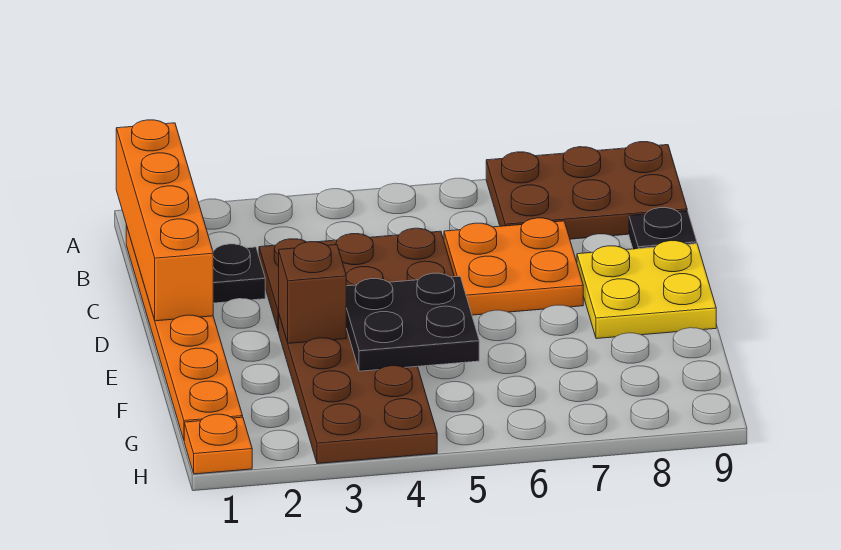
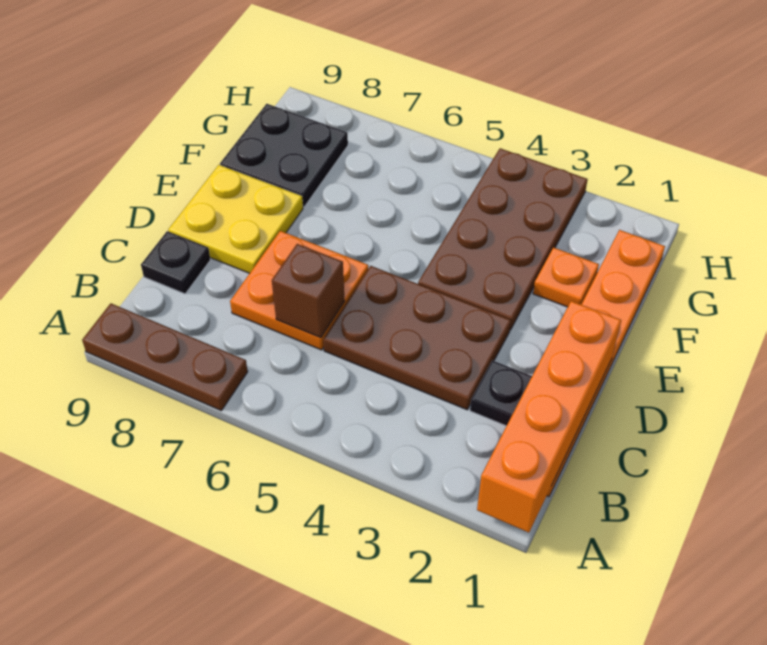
brown 2x3 plate [486,142,687,239] -> brown 1x3 plate [82,303,248,410]
brown 1x1 brick [279,242,346,343] -> brown 1x1 brick moved to [272,244,344,338]
black 2x2 plate [346,273,479,371] -> black 2x2 plate moved to [220,104,348,207]
orange 1x1 plate [184,414,252,474] -> orange 1x1 plate moved to [533,248,599,307]

